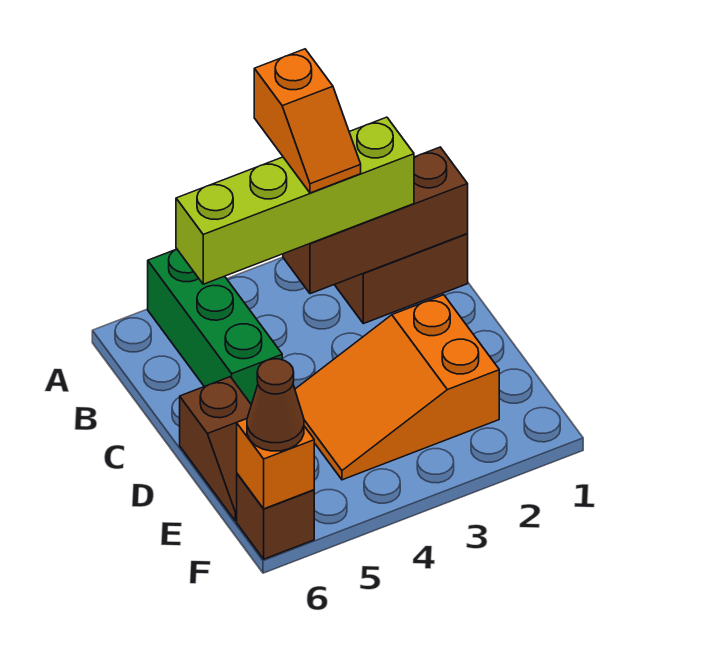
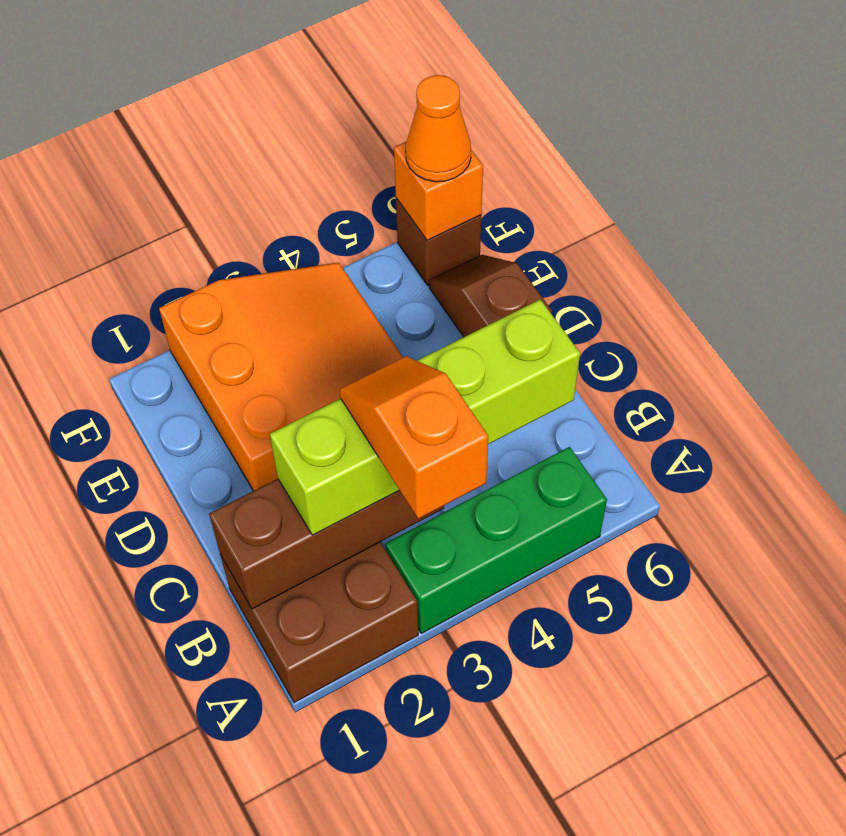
green 1x3 brick [148,249,282,405] -> green 1x3 brick turned to [385,447,607,633]
orange 2x3 slope [295,295,499,480] -> orange 3x3 slope [159,263,403,491]
brown 1x1 cone [247,359,304,451] -> orange 1x1 cone [406,75,471,182]

